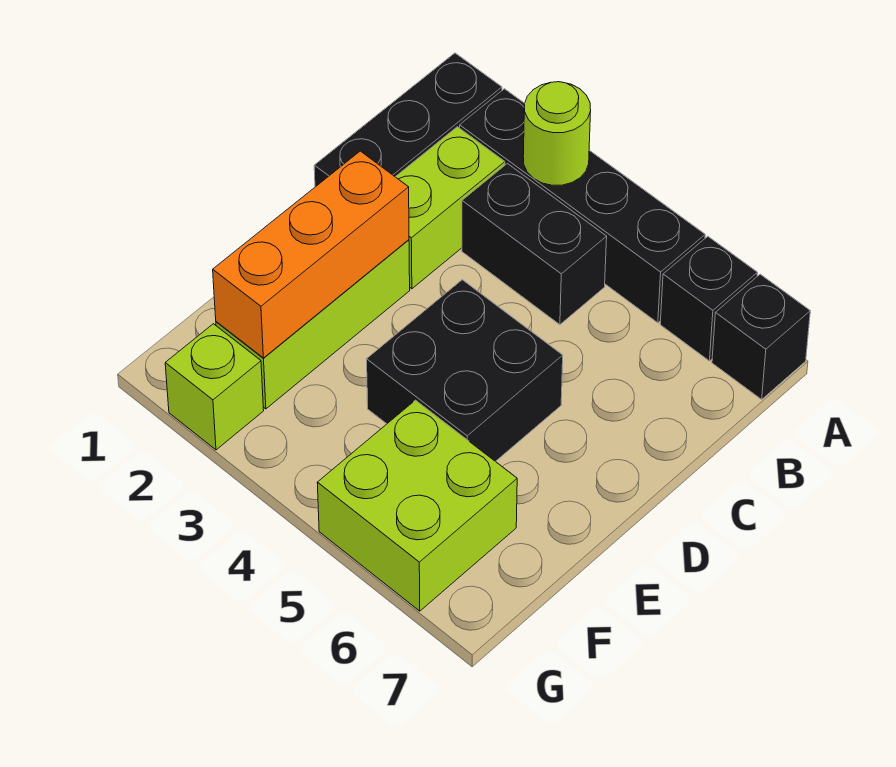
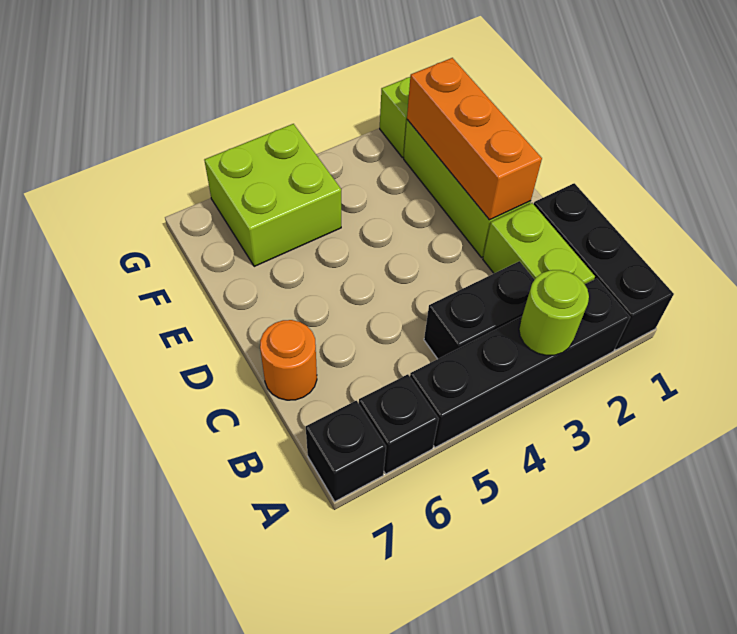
none -> orange 1x1 round brick [260,320,317,400]
black 2x2 brick [367,280,563,462] -> none

